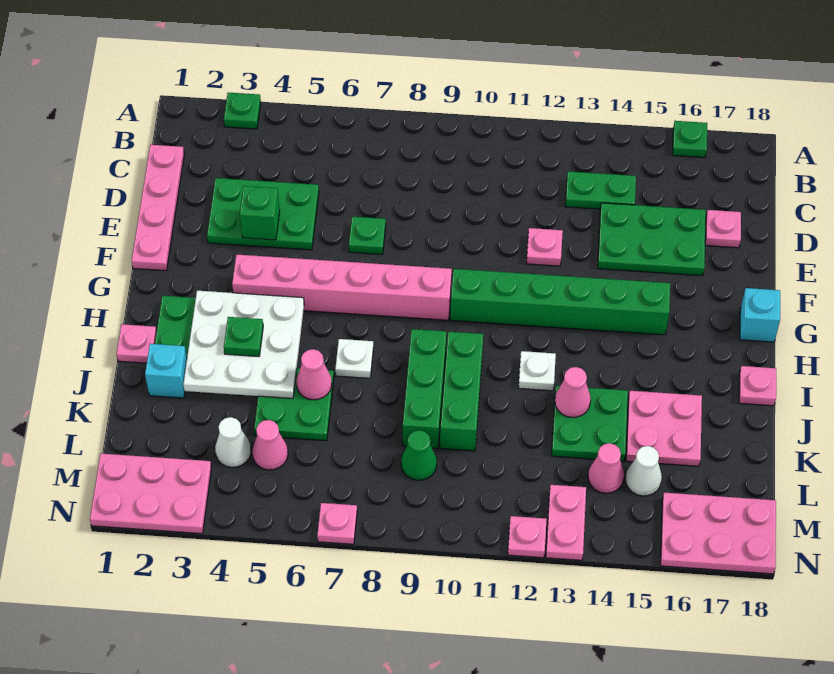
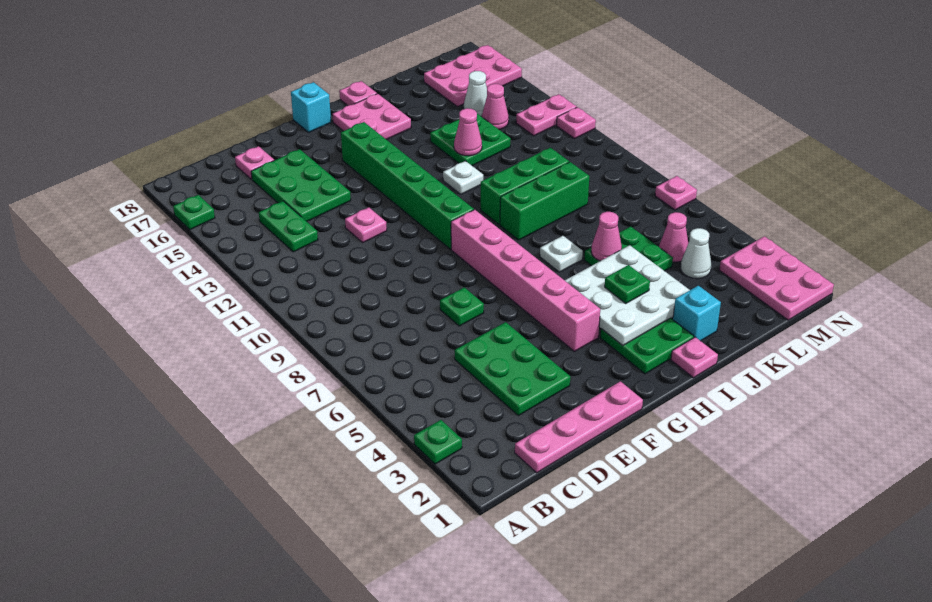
green 1x1 brick [240,186,280,240] -> none
pink 2x2 plate [626,391,702,466] -> pink 2x2 plate moved to [332,94,411,139]
green 1x1 cone [401,430,437,480] -> none
pink 2x3 plate [661,493,776,574] -> pink 2x3 plate turned to [424,45,522,107]

